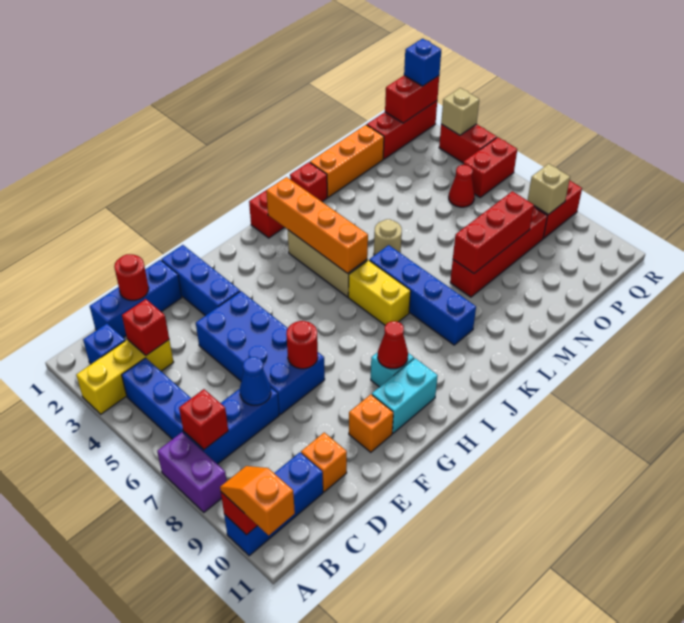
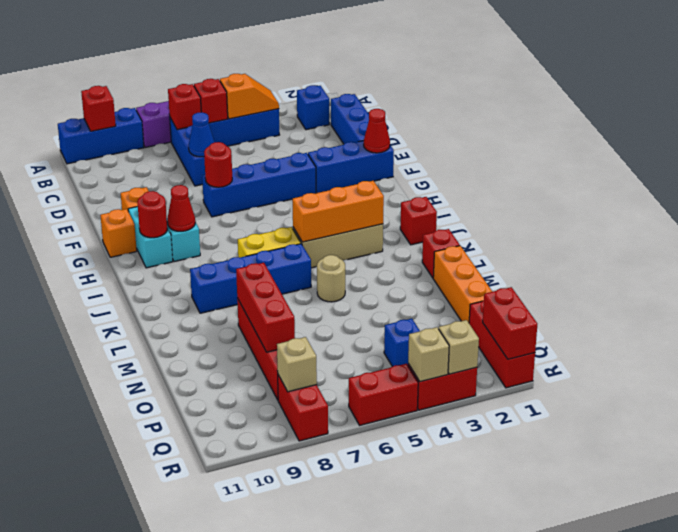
yellow 1x3 brick [76,339,174,414] -> none
blue 1x3 brick [224,452,323,556] -> blue 1x3 brick turned to [58,108,144,164]
orange 1x2 slope [220,466,295,535] -> orange 1x2 slope moved to [220,74,279,119]
red 1x1 brick [122,299,169,355] -> red 1x1 brick moved to [194,79,228,123]
red 1x1 round brick [114,254,149,300] -> red 1x1 round brick moved to [137,191,167,238]
orange 1x1 brick [301,432,347,492] -> orange 1x1 brick moved to [100,209,137,257]
blue 2x4 brick [196,291,325,414] -> blue 1x4 brick [202,153,316,217]
orange 1x4 brick [266,177,368,273] -> orange 1x3 brick [292,181,384,242]
red 1x1 cone [449,165,475,207] -> red 1x1 cone moved to [364,109,390,153]
red 1x2 brick [463,137,517,197] -> red 1x2 brick turned to [349,364,418,425]
blue 1x1 brick [404,39,441,86] -> blue 1x1 brick moved to [384,319,420,367]
none -> tan 1x1 brick [408,327,449,382]

